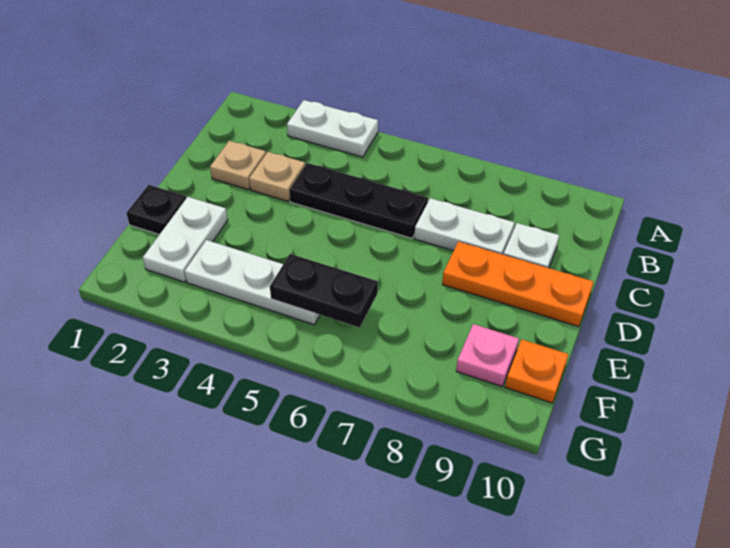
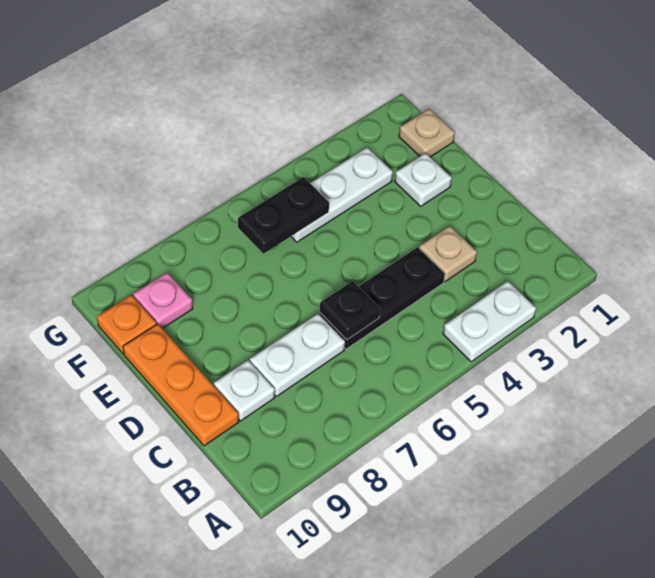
tan 1x1 plate [210,141,266,190] -> tan 1x1 plate moved to [399,109,455,157]
orange 1x3 plate [442,242,593,327] -> orange 1x3 plate turned to [123,324,239,446]
black 1x1 plate [126,185,186,234] -> black 1x1 plate moved to [320,281,380,340]
white 1x2 plate [143,197,228,282] -> white 1x1 plate [395,153,452,206]

